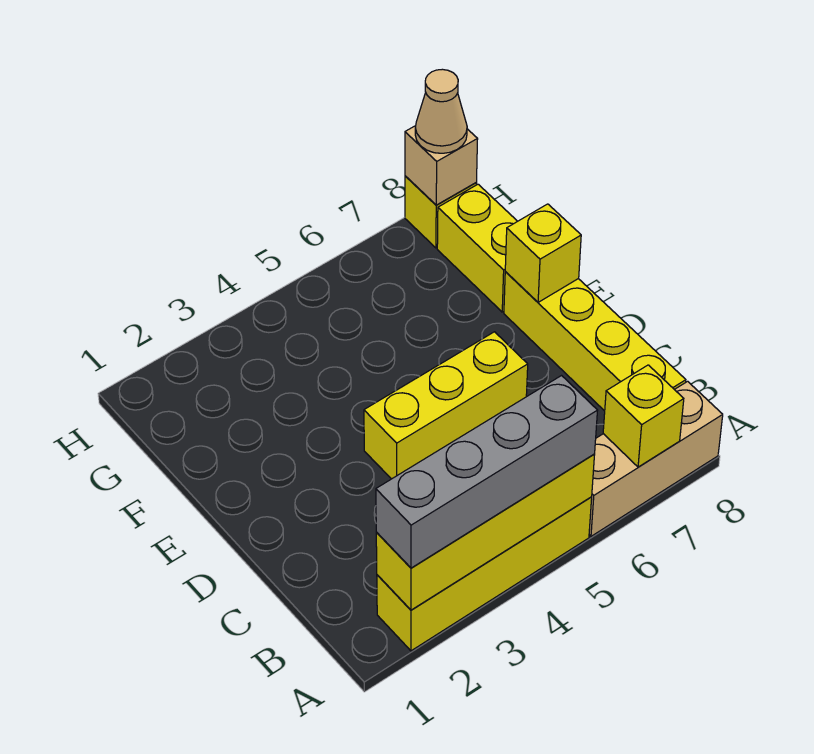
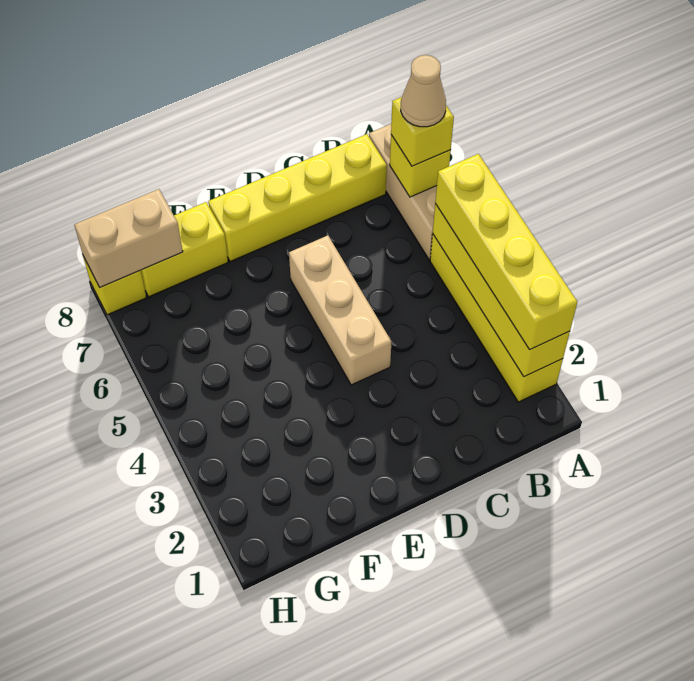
grey 1x4 brick [376,376,598,568] -> yellow 1x4 brick [435,154,577,350]
yellow 1x3 brick [364,332,528,479] -> tan 1x3 brick [289,235,392,385]
yellow 1x1 brick [505,204,581,302] -> yellow 1x1 brick moved to [391,97,454,166]
tan 1x1 brick [405,126,478,205] -> tan 1x2 brick [74,189,183,287]
tan 1x1 cone [415,69,467,153] -> tan 1x1 cone moved to [401,55,446,127]

